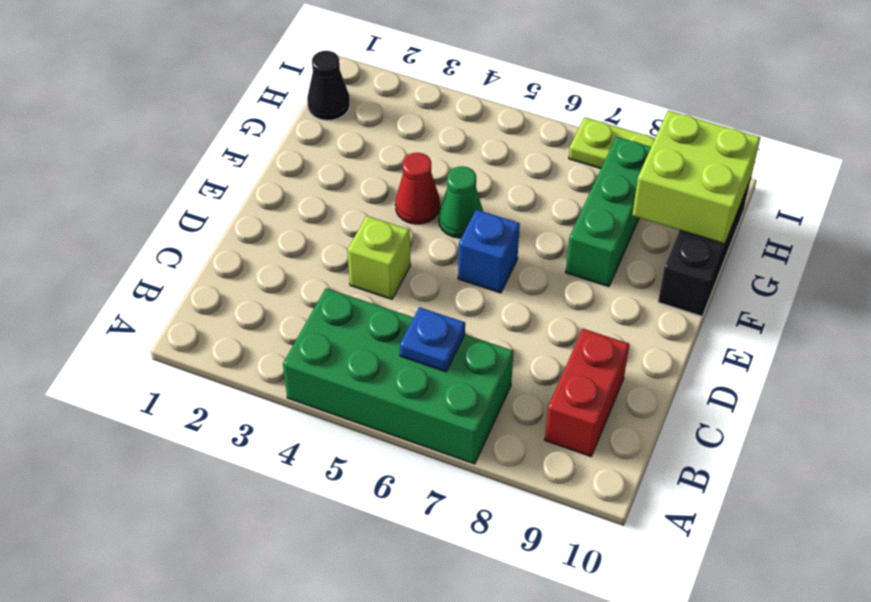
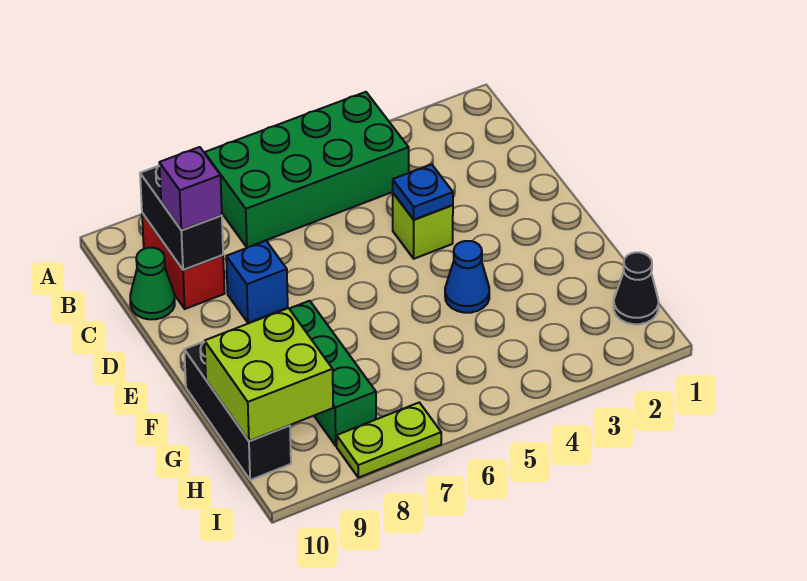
blue 1x1 plate [400,307,465,372] -> blue 1x1 plate moved to [393,164,453,220]
none -> black 1x2 brick [140,166,223,270]
none -> purple 1x1 brick [159,147,222,230]
blue 1x1 brick [458,210,520,293] -> blue 1x1 brick moved to [226,241,288,323]
red 1x1 cone [395,153,440,224] -> blue 1x1 cone [445,241,489,313]
green 1x1 cone [439,166,483,238] -> green 1x1 cone moved to [130,248,175,319]

